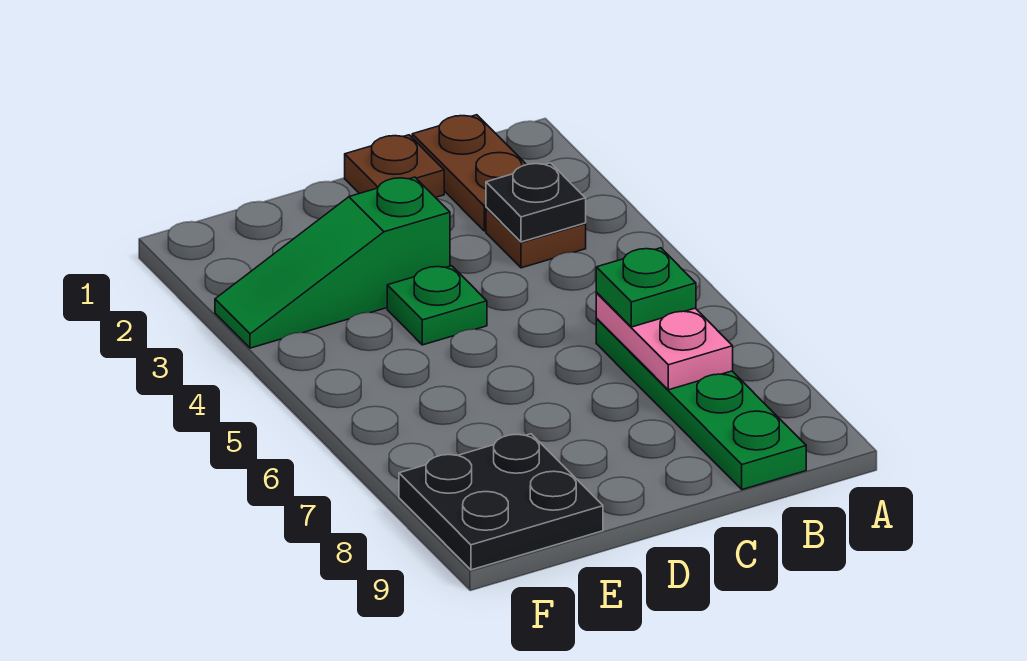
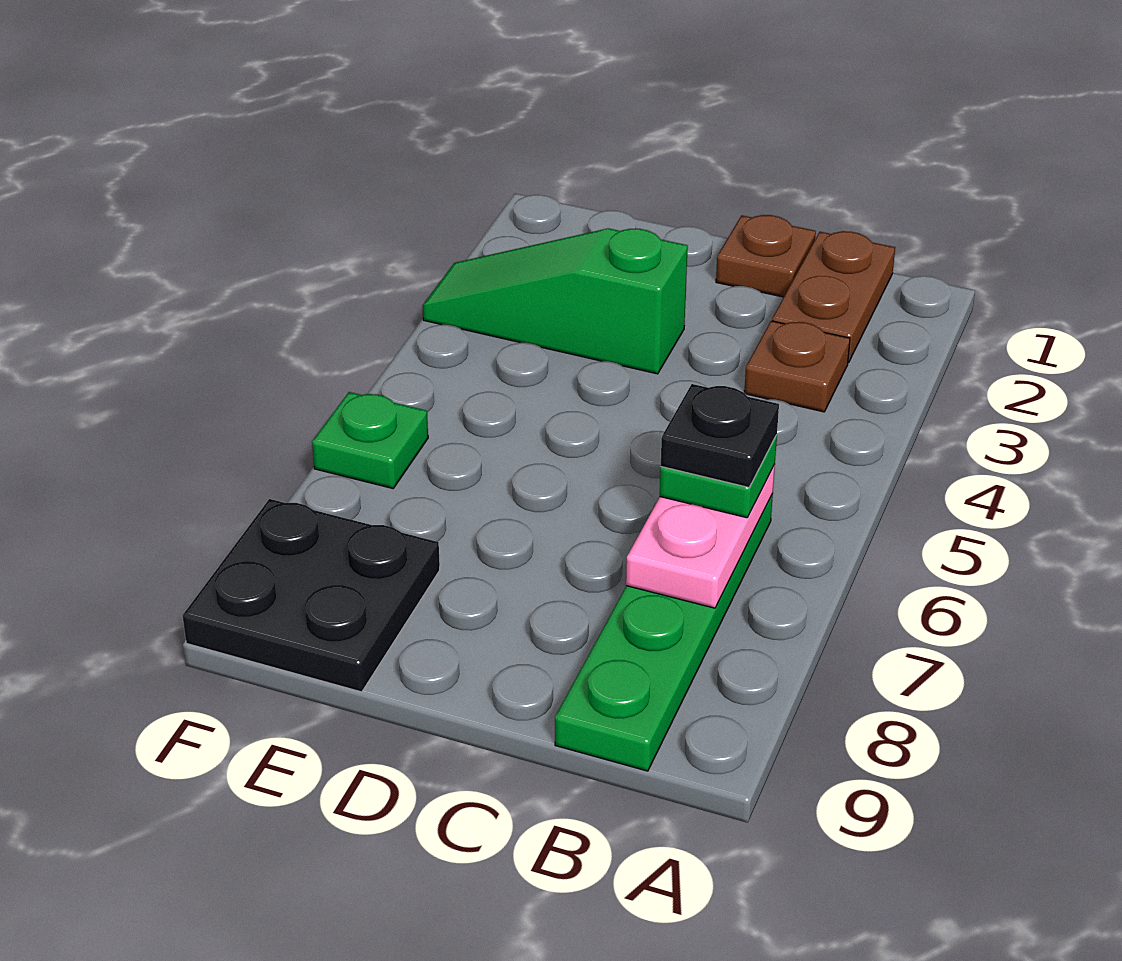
black 1x1 plate [486,163,586,242] -> black 1x1 plate moved to [661,384,779,488]
green 1x1 plate [387,266,487,345] -> green 1x1 plate moved to [312,392,428,488]

